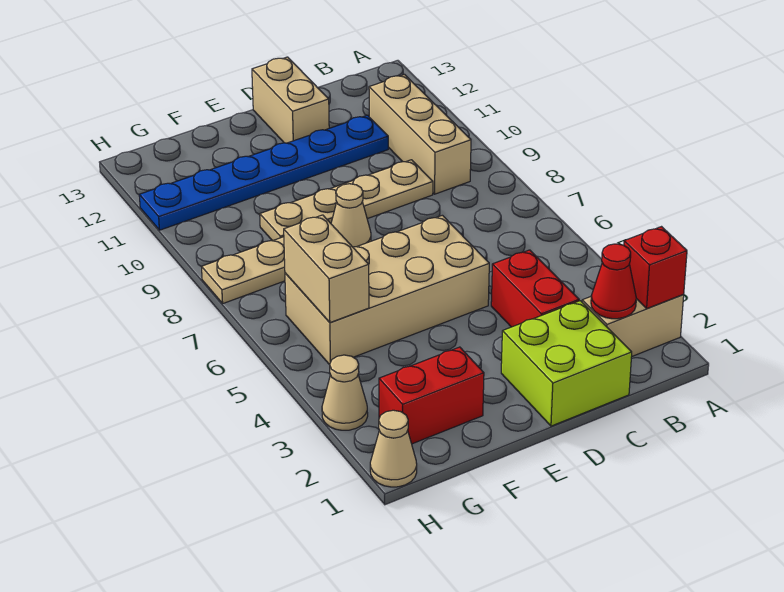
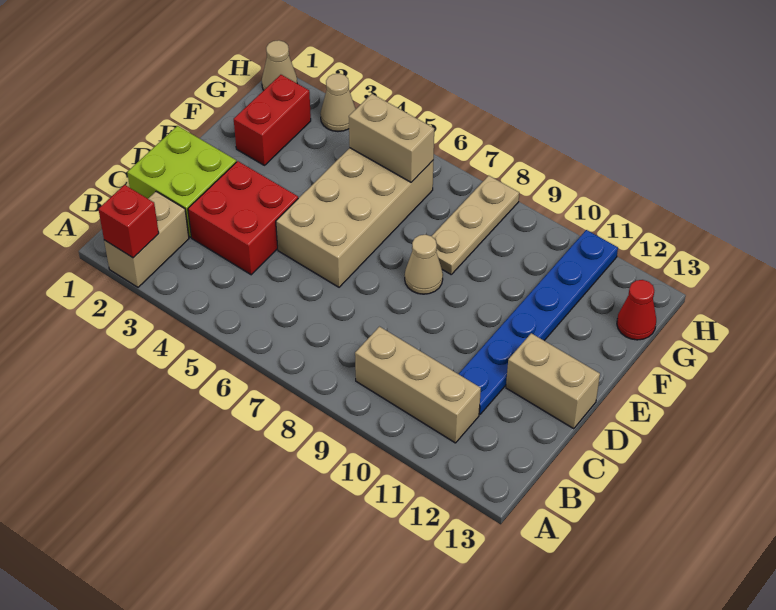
red 1x1 cone [591,244,636,319] -> red 1x1 cone moved to [617,280,656,340]
red 1x2 brick [491,250,579,327] -> red 2x2 brick [188,161,298,275]
tan 1x4 plate [260,160,433,241] -> none

